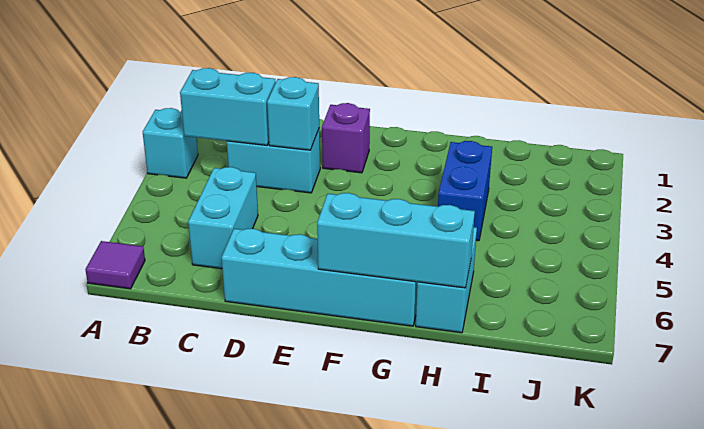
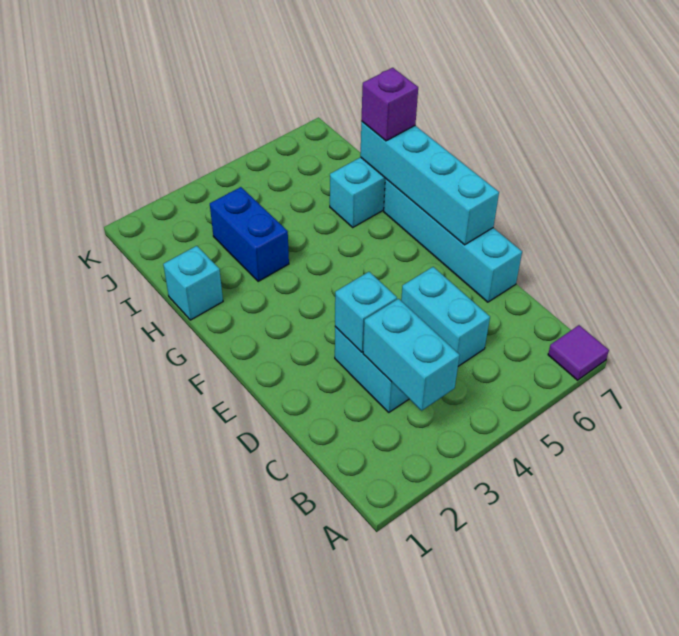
cyan 1x1 brick [143,108,198,178] -> cyan 1x1 brick moved to [163,246,223,320]
cyan 1x2 brick [188,167,258,269] -> cyan 1x2 brick turned to [401,267,490,366]
purple 1x1 brick [322,103,370,173] -> purple 1x1 brick moved to [361,68,418,141]
cyan 1x3 brick [317,193,475,288] -> cyan 1x4 brick [360,122,499,245]
blue 1x2 brick [438,141,492,241] -> blue 1x2 brick turned to [210,187,289,282]

